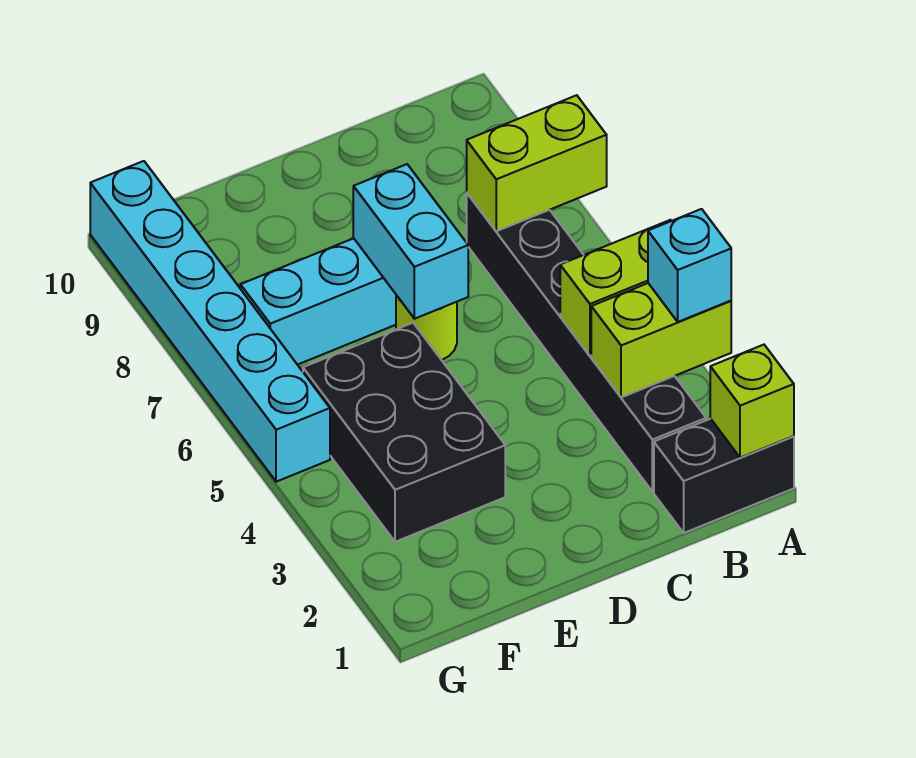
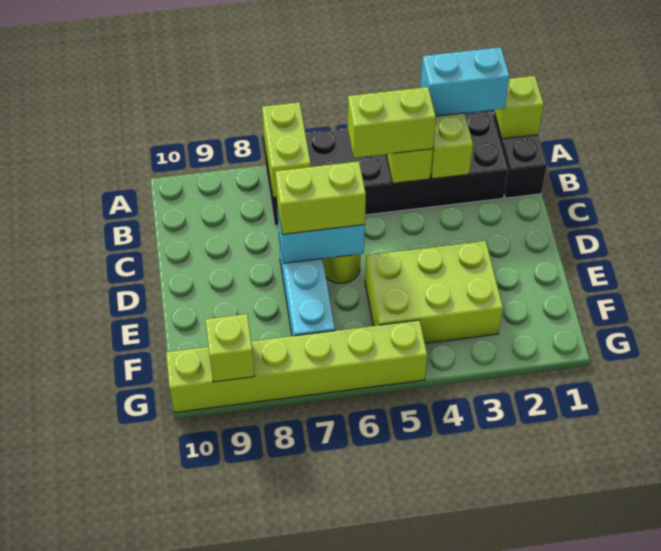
cyan 1x1 brick [648,209,731,322] -> cyan 1x2 brick [420,47,510,116]
black 1x6 brick [467,193,706,492] -> black 2x6 brick [264,111,508,226]
none -> lime 1x2 brick [348,87,436,158]
none -> lime 1x2 brick [275,161,366,234]
black 2x3 brick [303,323,505,542] -> lime 2x3 brick [365,241,503,343]
cyan 1x6 brick [90,161,330,482] -> lime 1x6 brick [166,320,427,413]
none -> lime 1x1 brick [205,314,255,382]

